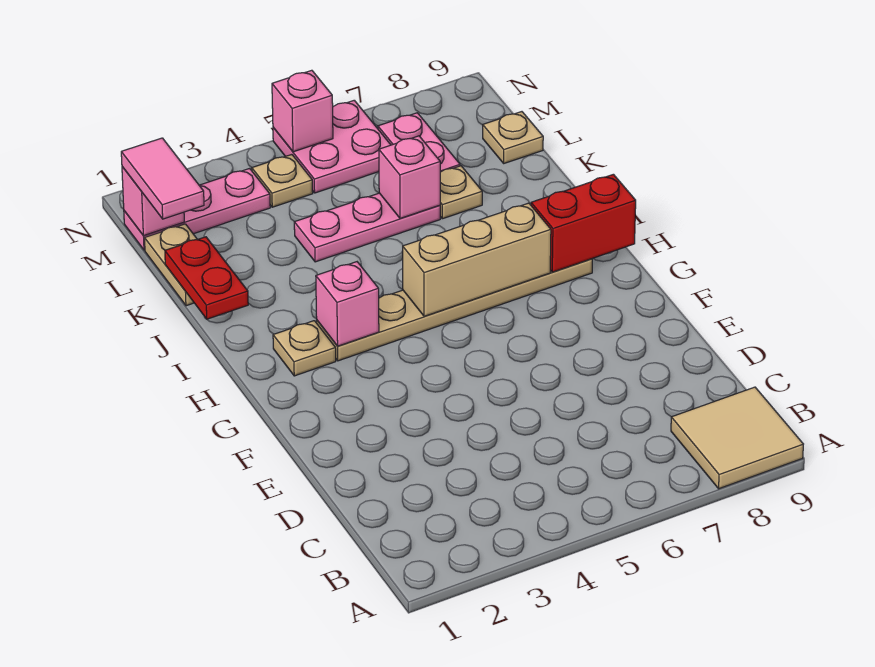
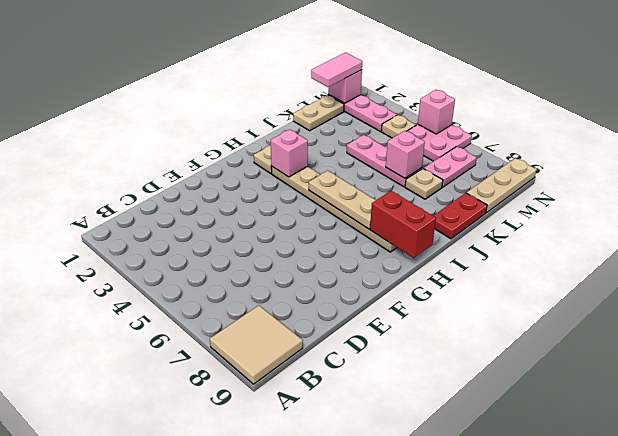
tan 1x3 brick [403,203,551,316] -> tan 1x3 plate [309,170,376,229]
red 1x2 plate [165,237,248,319] -> red 1x2 plate moved to [433,193,487,239]
tan 1x1 plate [483,112,543,163] -> tan 1x3 plate [467,158,536,213]

